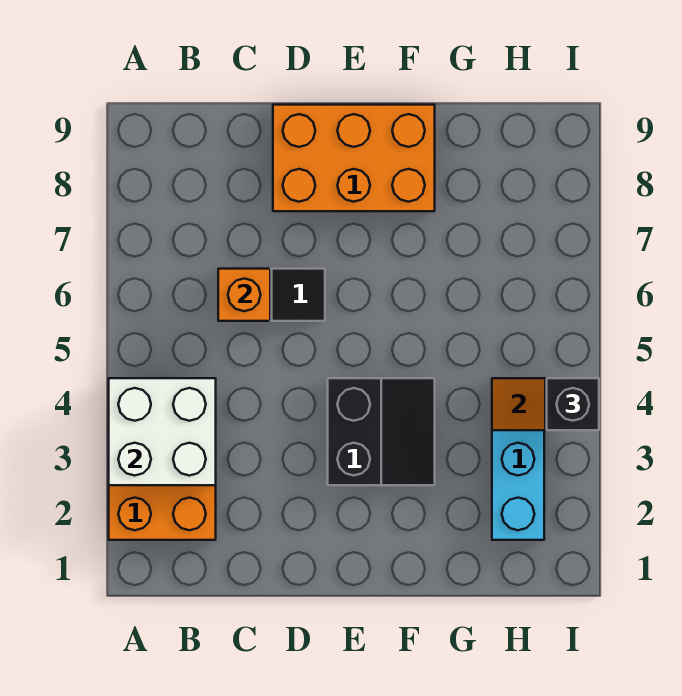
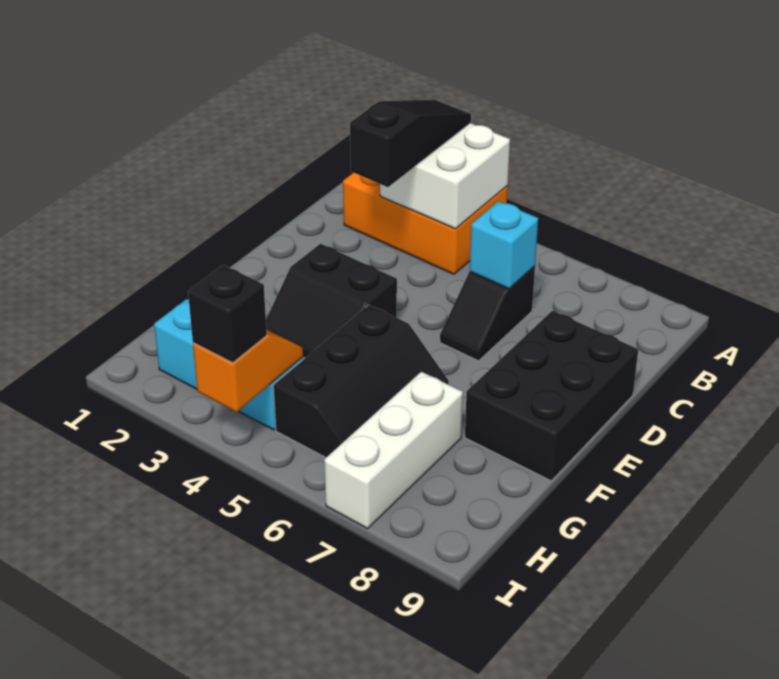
none -> black 1x3 slope [350,99,471,187]
orange 1x1 brick [218,269,270,321] -> cyan 1x1 brick [470,201,538,289]
orange 2x3 brick [273,105,435,211] -> black 2x3 brick [465,311,638,481]
none -> black 2x3 slope [273,305,449,457]
none -> white 1x3 brick [324,372,463,529]

